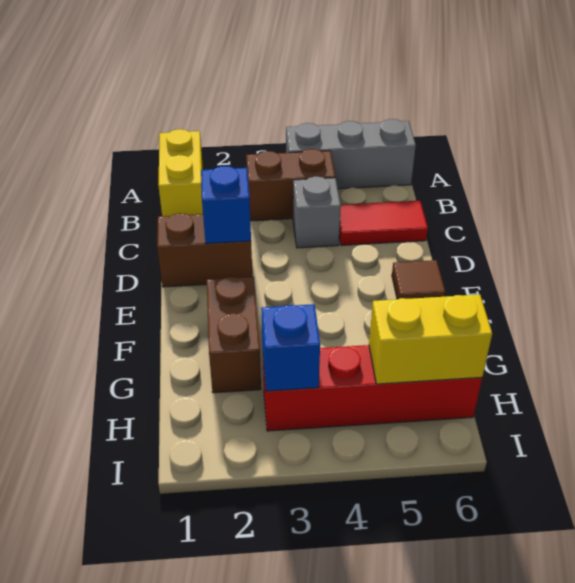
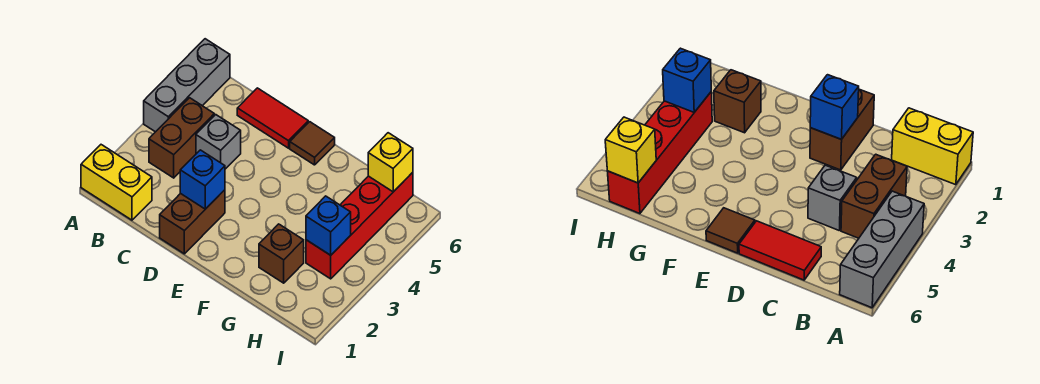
red 1x2 tile [339,201,428,245] -> red 1x2 tile turned to [237,88,308,148]
brown 1x2 brick [207,277,261,393] -> brown 1x1 brick [259,224,304,283]
yellow 1x2 brick [369,295,492,384] -> yellow 1x1 brick [368,133,413,192]

